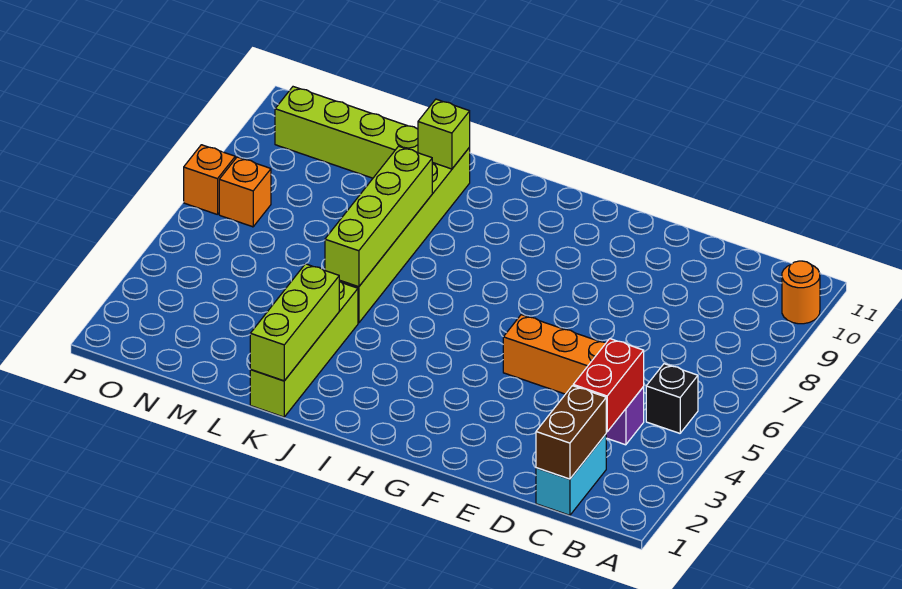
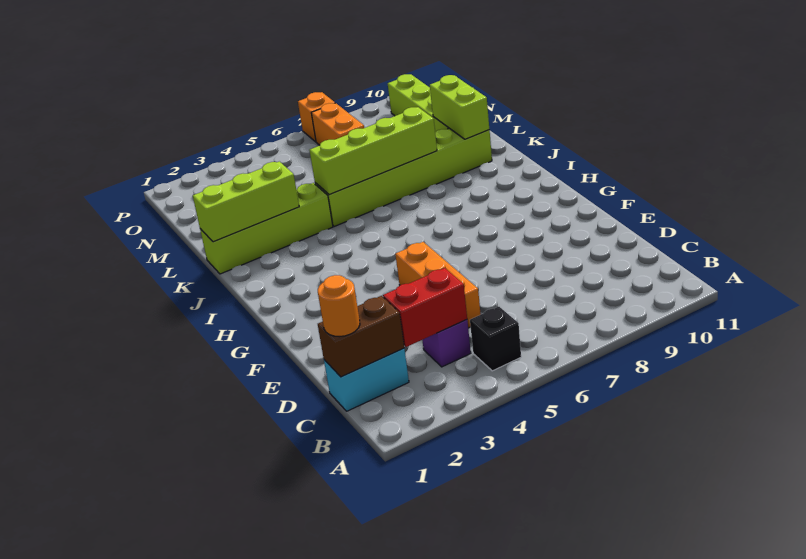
orange 1x1 round brick [782,261,820,324] -> orange 1x1 round brick moved to [318,275,360,337]
lime 1x1 brick [418,99,470,169] -> lime 1x2 brick [430,75,489,139]
orange 1x1 brick [219,157,271,227] -> orange 1x2 brick [311,103,364,145]

